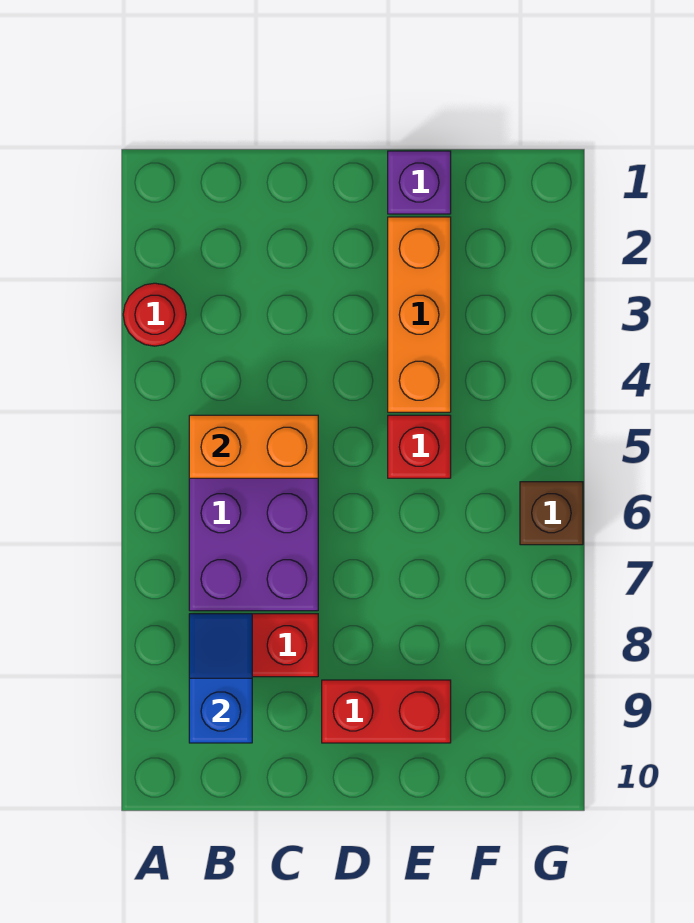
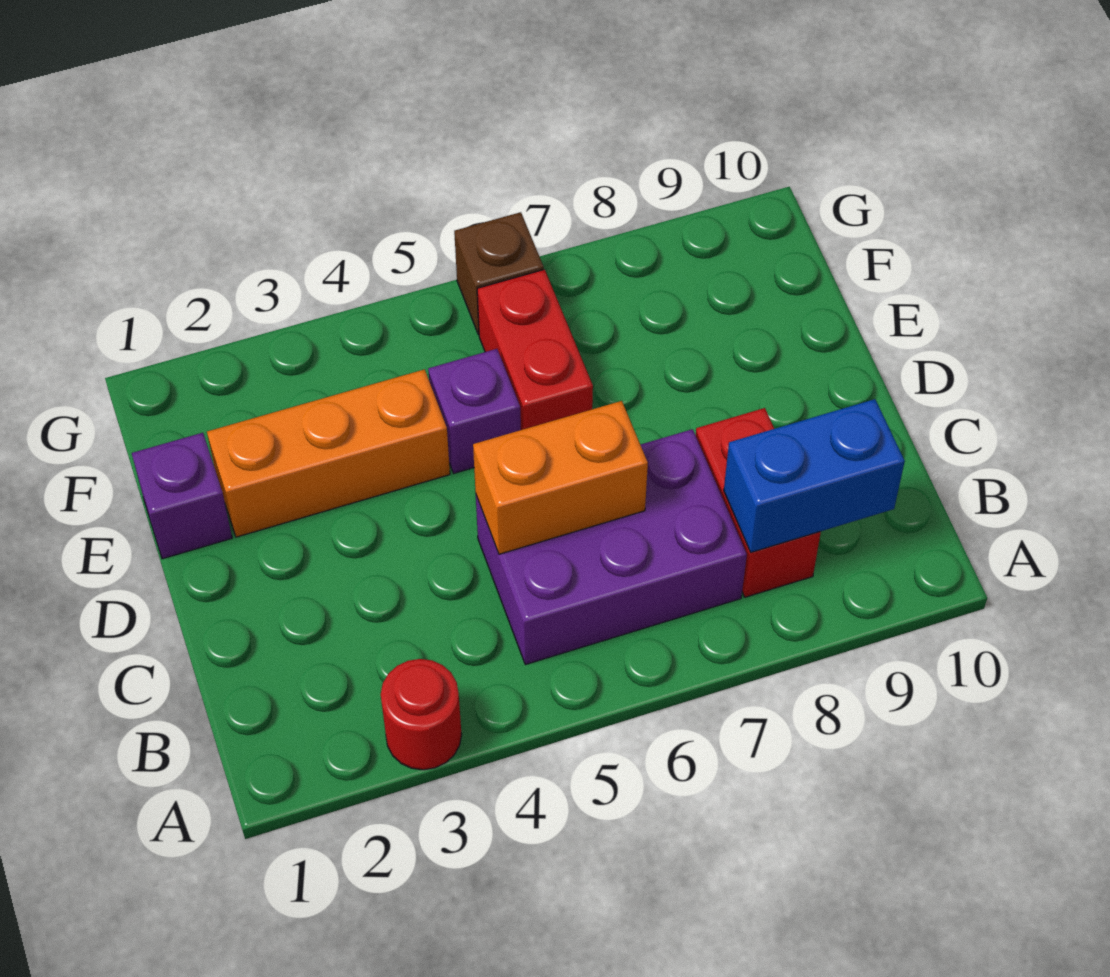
orange 1x2 brick [189,415,318,478] -> orange 1x2 brick turned to [473,401,648,554]
blue 1x2 slope [189,614,252,743] -> blue 1x2 brick [724,399,905,552]
red 1x2 brick [322,680,451,743] -> red 1x2 brick moved to [477,270,593,430]
red 1x1 brick [388,415,451,478] -> purple 1x1 brick [428,349,521,473]

